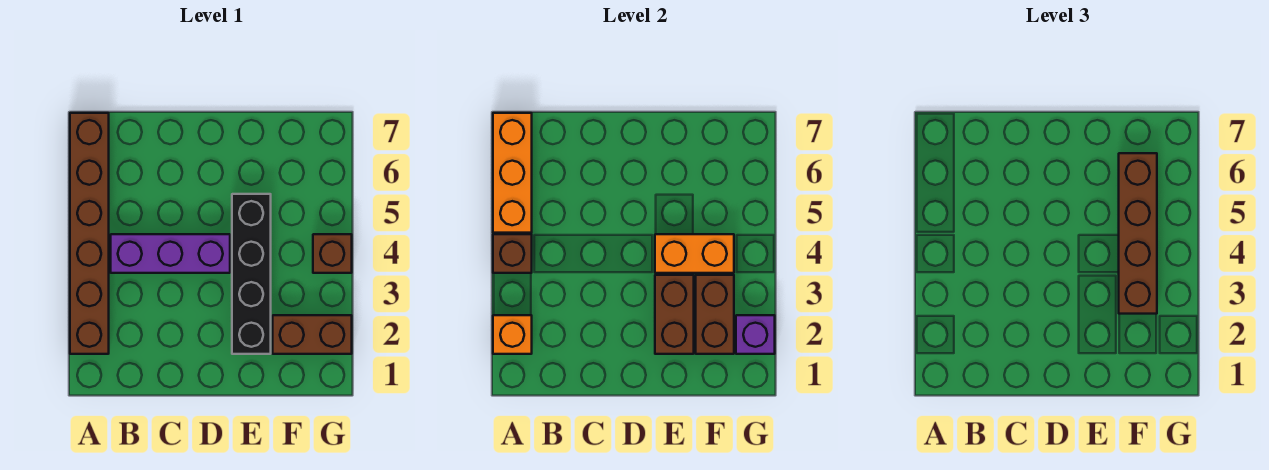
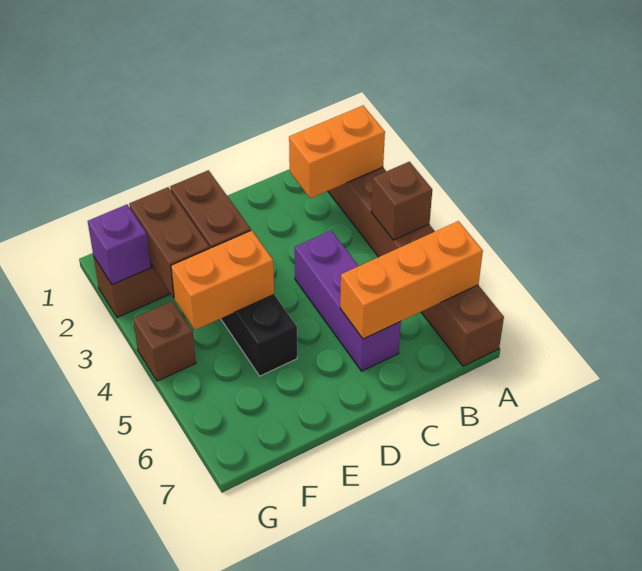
orange 1x1 brick [493,315,532,354] -> orange 1x2 brick [289,106,385,198]
orange 1x3 brick [493,113,532,233] -> orange 1x3 brick turned to [340,221,483,339]
purple 1x3 brick [111,234,230,273] -> purple 1x3 brick turned to [295,231,401,371]
brown 1x4 brick [1119,153,1157,314] -> none

